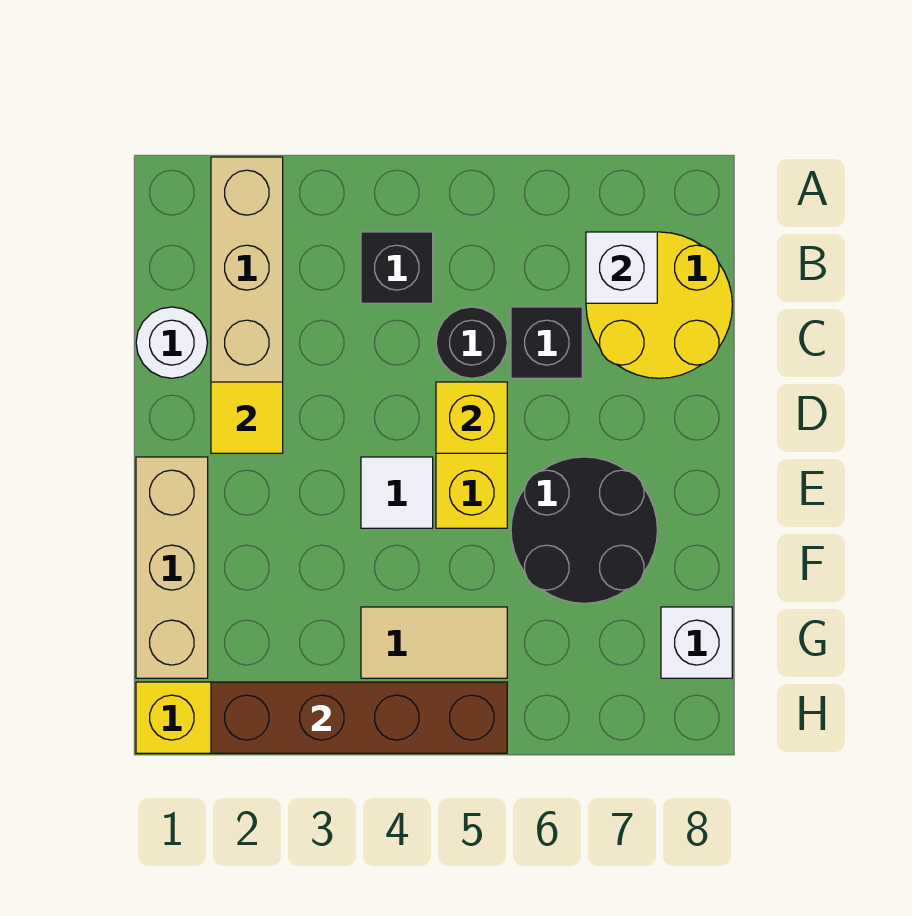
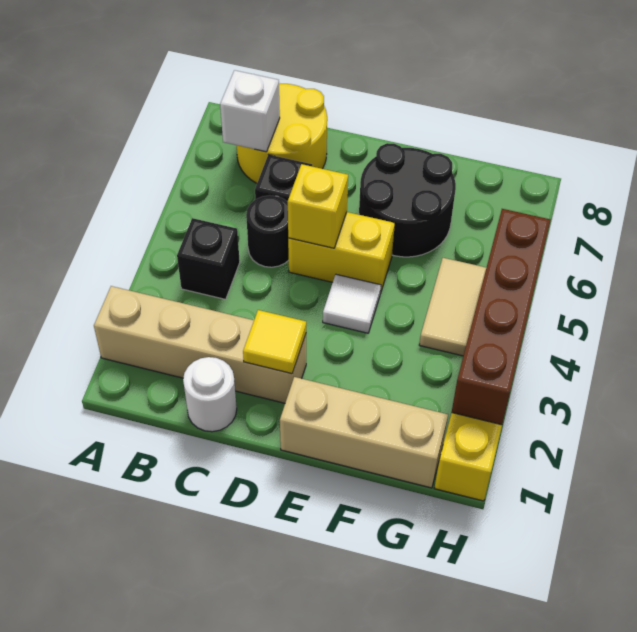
white 1x1 brick [661,607,732,678] -> none

